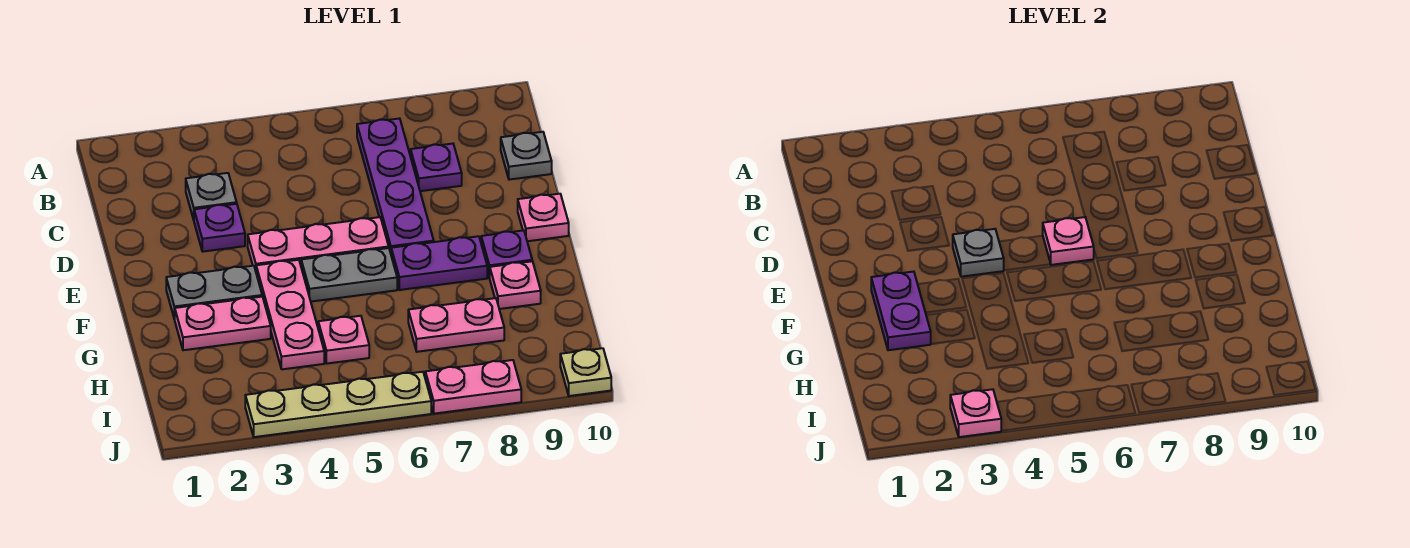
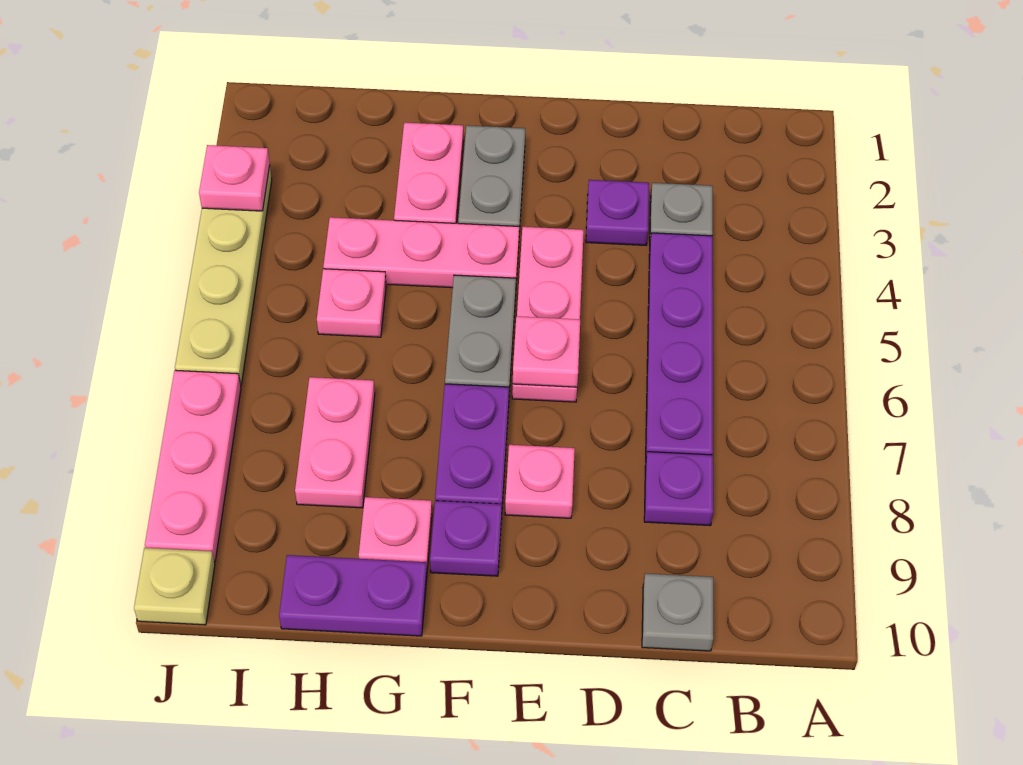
purple 1x4 plate [357,118,434,253] -> purple 1x4 plate turned to [646,233,713,457]
grey 1x1 plate [953,229,1004,277] -> none
pink 1x1 plate [518,194,569,241] -> pink 1x1 plate moved to [505,445,575,518]
purple 1x2 plate [871,272,931,350] -> purple 1x2 plate moved to [279,555,427,636]
pink 1x2 plate [425,360,521,414] -> pink 1x3 plate [145,370,241,562]

